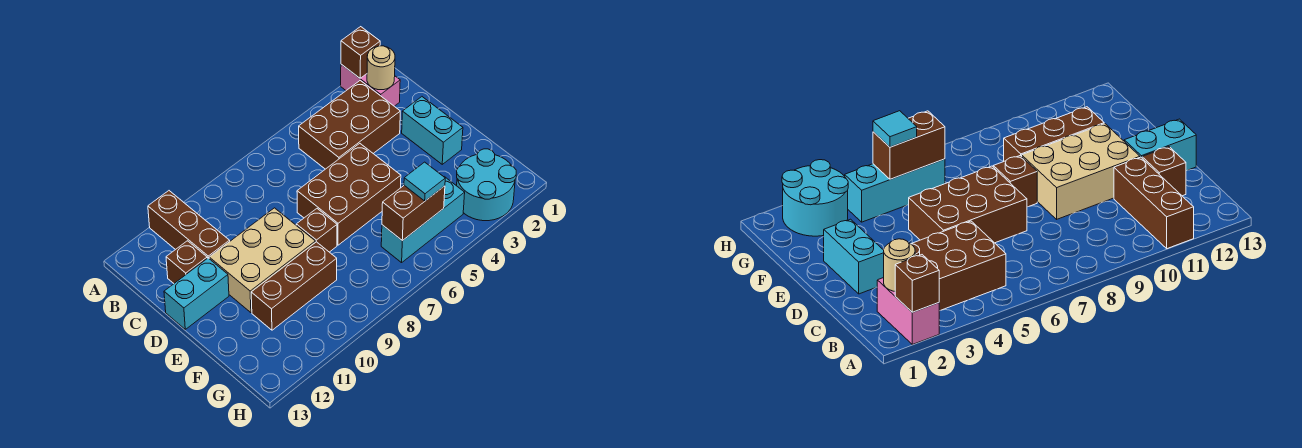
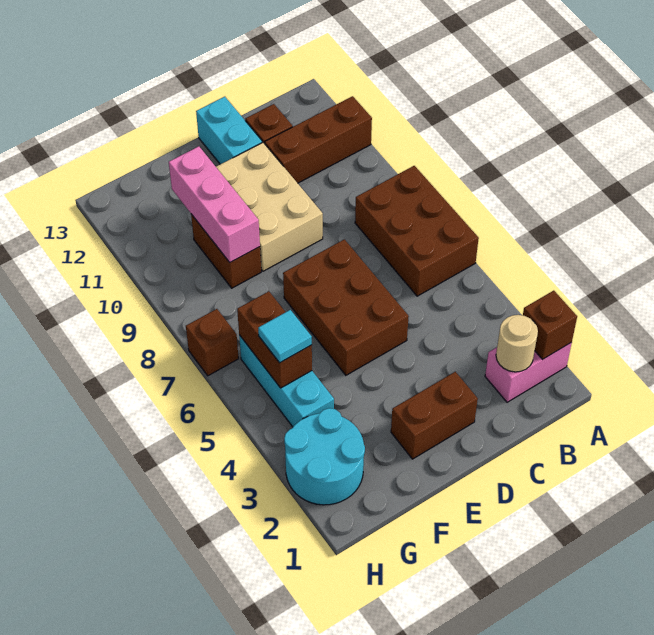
brown 2x3 brick [299,81,400,169] -> brown 2x3 brick moved to [355,166,479,296]
cyan 1x2 brick [402,97,463,164] -> brown 1x2 brick [391,372,478,459]
brown 1x1 brick [296,209,337,252] -> brown 1x1 brick moved to [186,309,238,376]
brown 1x3 brick [251,242,337,330] -> brown 1x2 brick [191,214,261,288]
none -> pink 1x3 brick [169,146,260,262]

